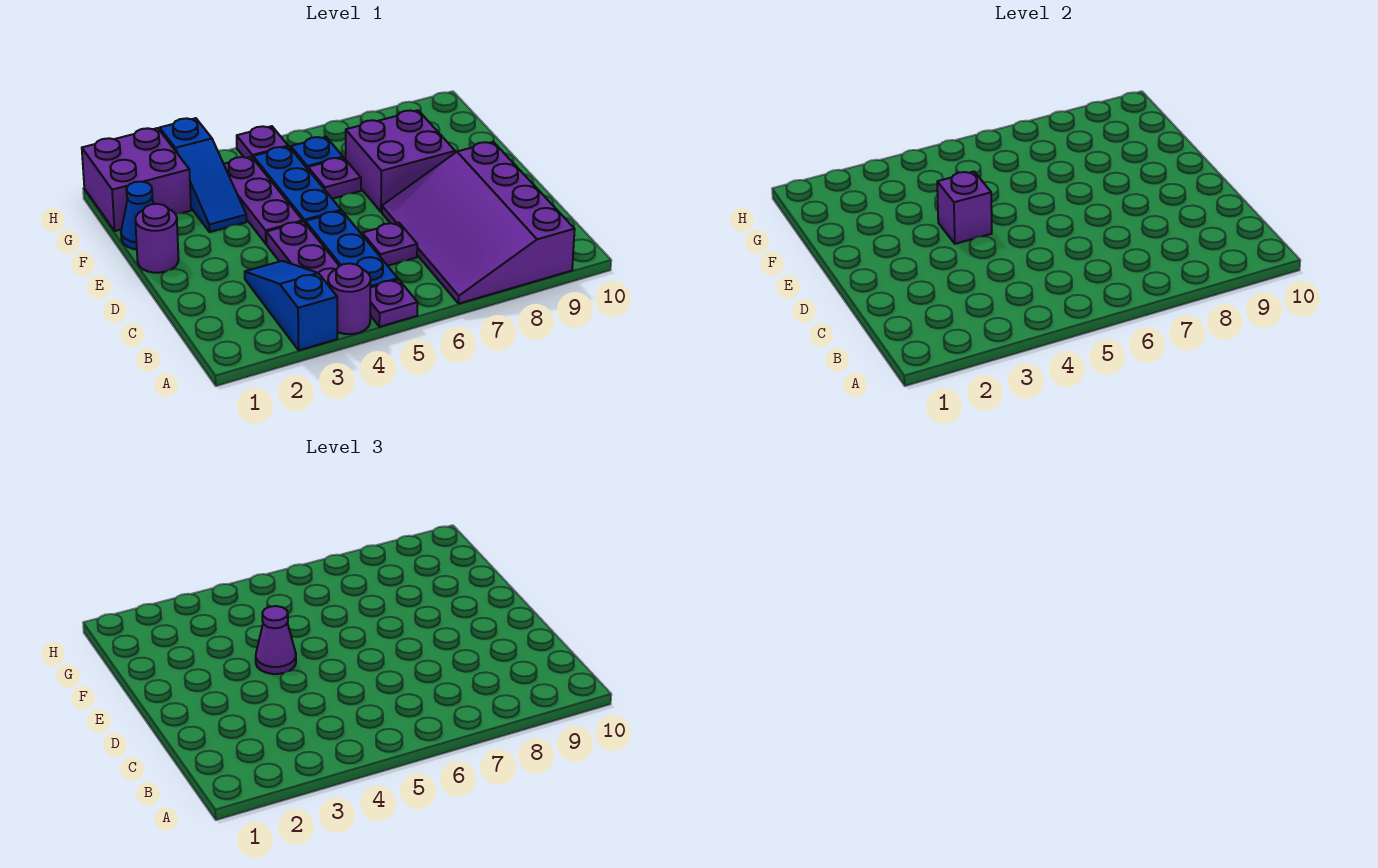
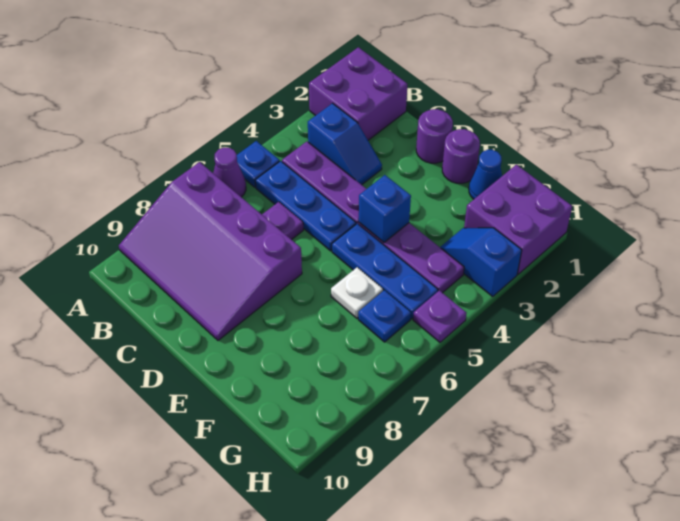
blue 1x3 slope [245,261,337,350] -> blue 1x2 slope [308,103,382,185]
purple 1x1 round brick [328,263,370,334] -> purple 1x1 round brick moved to [416,109,453,163]
purple 1x1 plate [370,279,418,327] -> blue 1x1 plate [237,141,280,187]
purple 3x4 slope [382,142,575,304] -> purple 3x4 slope turned to [119,162,302,340]
purple 1x1 brick [937,172,992,244] -> blue 1x1 brick [359,175,411,242]
purple 1x1 cone [256,606,296,674] -> purple 1x1 cone moved to [213,148,246,197]
purple 2x2 brick [346,110,455,212] -> purple 2x2 brick moved to [309,47,407,140]
blue 1x3 slope [160,118,247,232] -> blue 1x2 slope [440,228,522,297]
purple 1x1 plate [308,158,361,199] -> white 1x1 plate [331,267,383,318]

